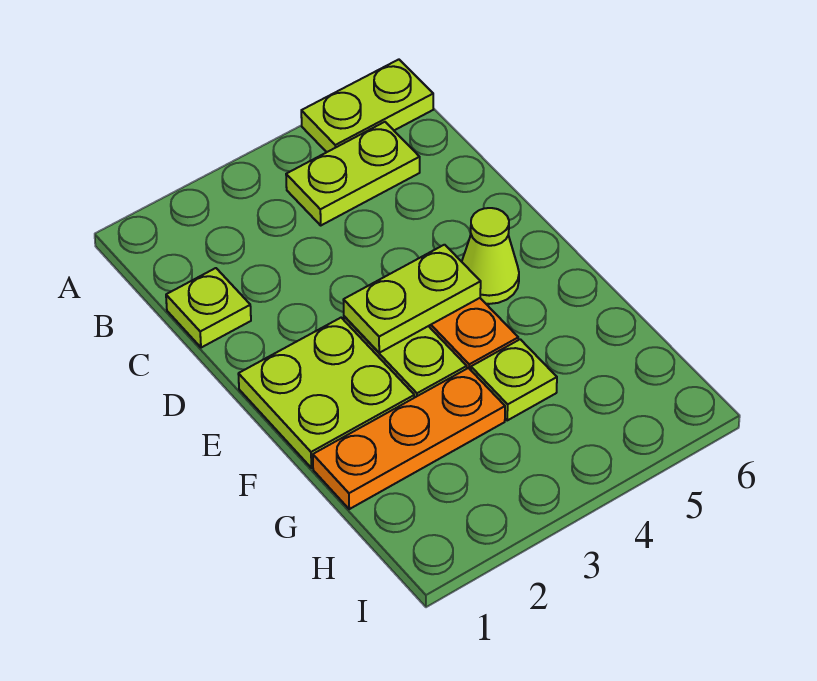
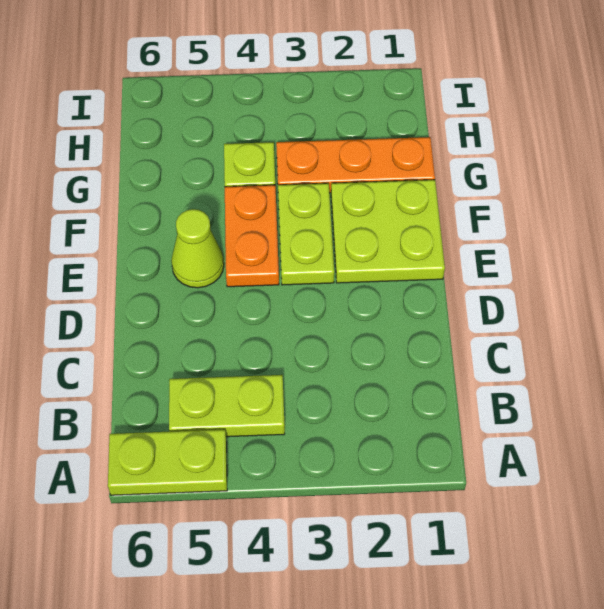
lime 1x1 plate [166,268,251,348] -> none
lime 1x2 plate [343,245,481,353] -> none

